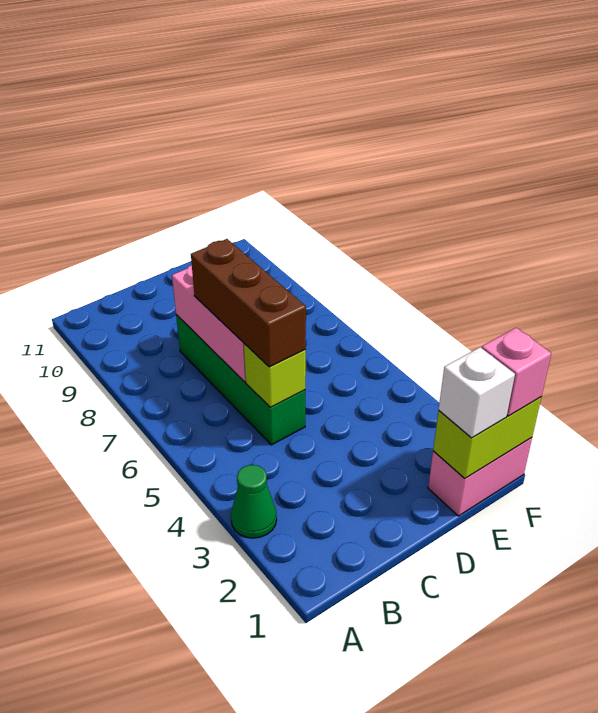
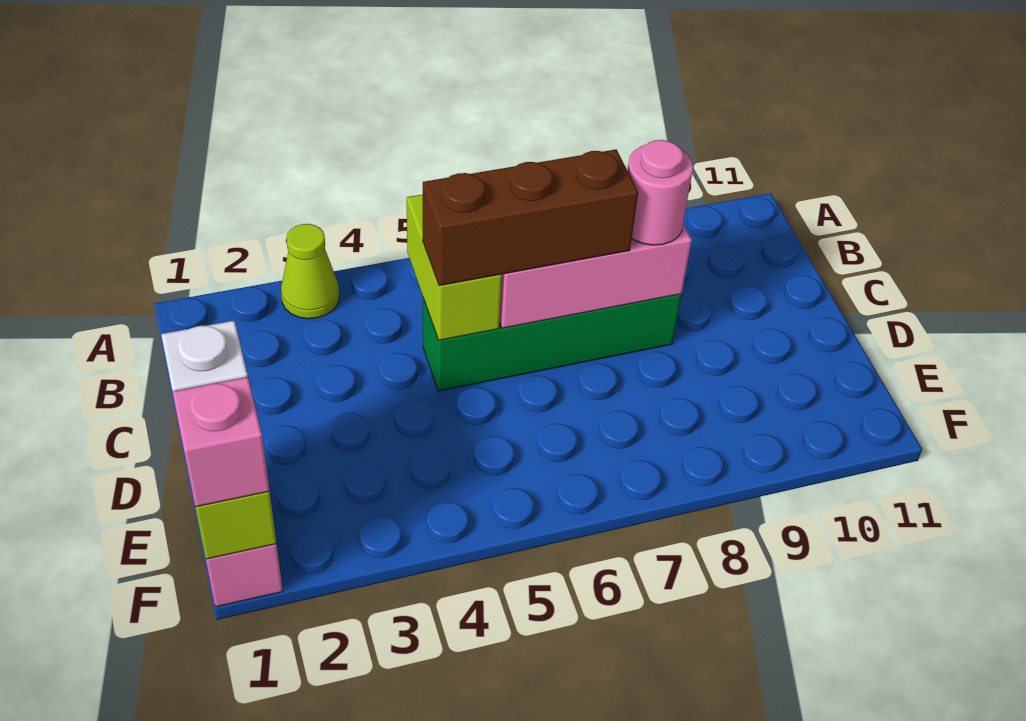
green 1x1 cone [231,465,277,538] -> lime 1x1 cone [281,224,339,319]
lime 1x1 brick [244,344,306,407] -> lime 1x2 brick [407,194,502,340]
none -> pink 1x1 round brick [628,140,693,245]

